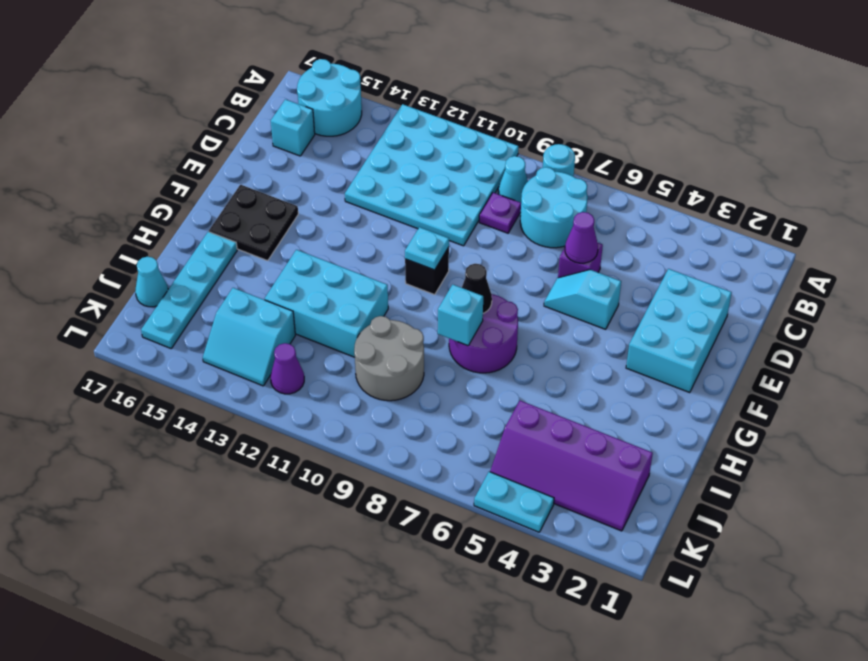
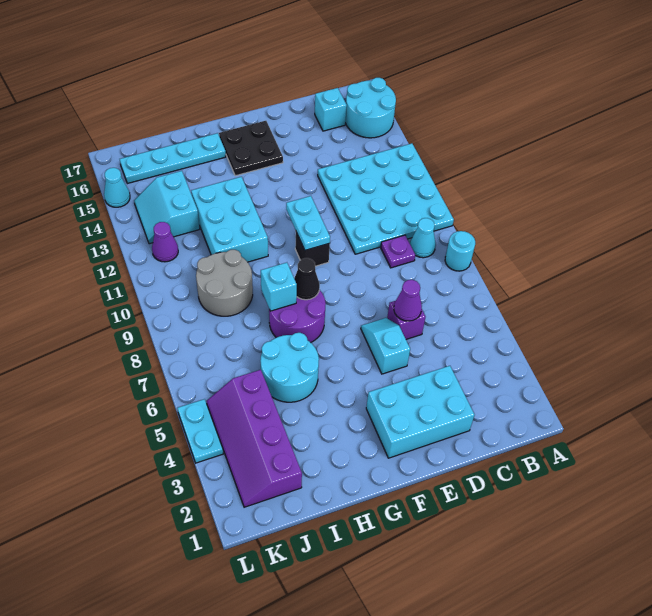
cyan 2x2 round brick [520,167,588,248] -> cyan 2x2 round brick moved to [260,333,319,402]
cyan 1x1 plate [405,227,449,270] -> cyan 1x2 plate [286,196,330,250]
cyan 1x1 cone [135,257,168,307] -> cyan 1x1 cone moved to [104,168,130,207]

